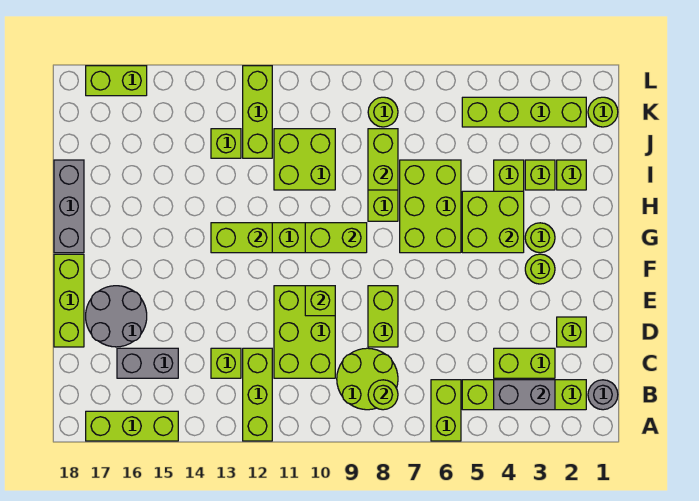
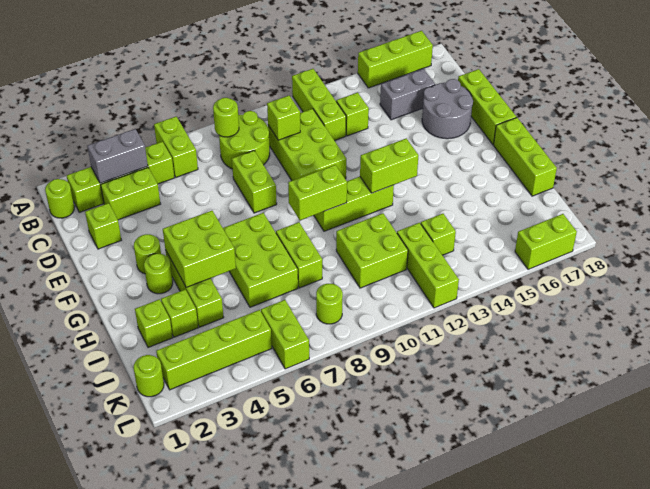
grey 1x1 round brick [588,380,618,410] -> lime 1x1 round brick [45,179,74,218]
lime 1x1 brick [305,286,335,316] -> lime 1x1 brick moved to [267,96,300,140]
grey 1x3 brick [54,160,84,253] -> lime 1x3 brick [494,117,557,196]
lime 1x2 brick [368,129,398,190] -> lime 1x2 brick moved to [261,300,309,369]

